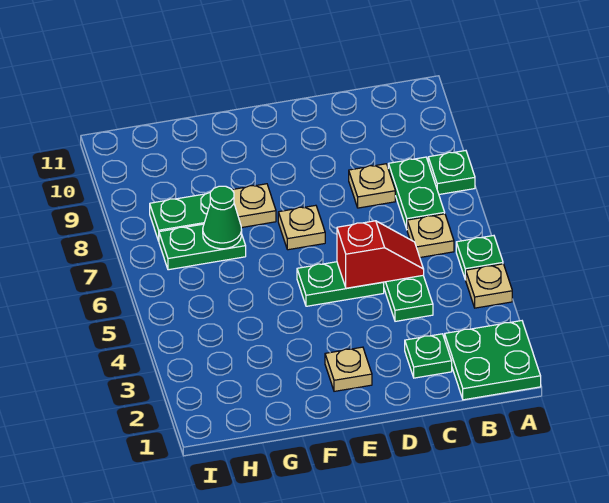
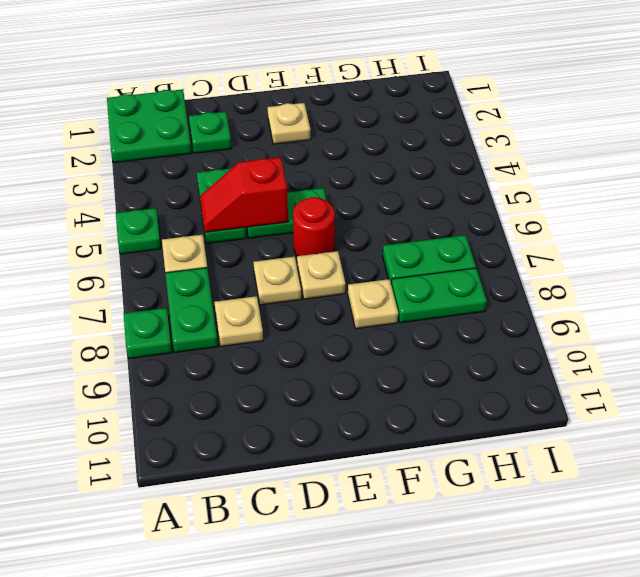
tan 1x1 plate [466,264,512,308] -> tan 1x1 plate moved to [254,257,302,305]
none -> red 1x1 round brick [293,197,335,256]
green 1x1 cone [203,186,242,249] -> none

